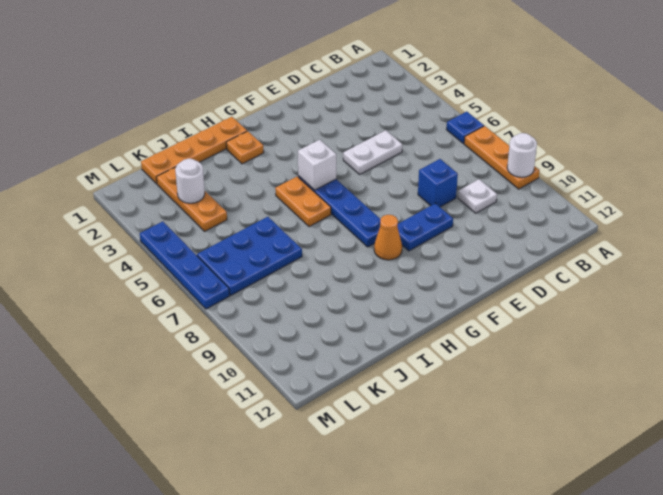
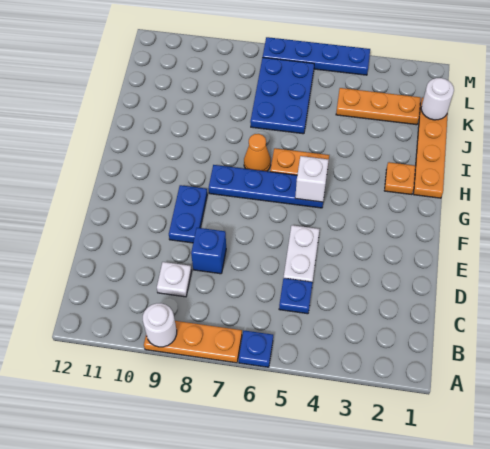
none -> blue 1x1 plate [279,278,313,314]
orange 1x1 cone [374,215,402,260] -> orange 1x1 cone moved to [244,134,271,171]
white 1x1 round brick [175,159,205,203] -> white 1x1 round brick moved to [421,78,454,120]

